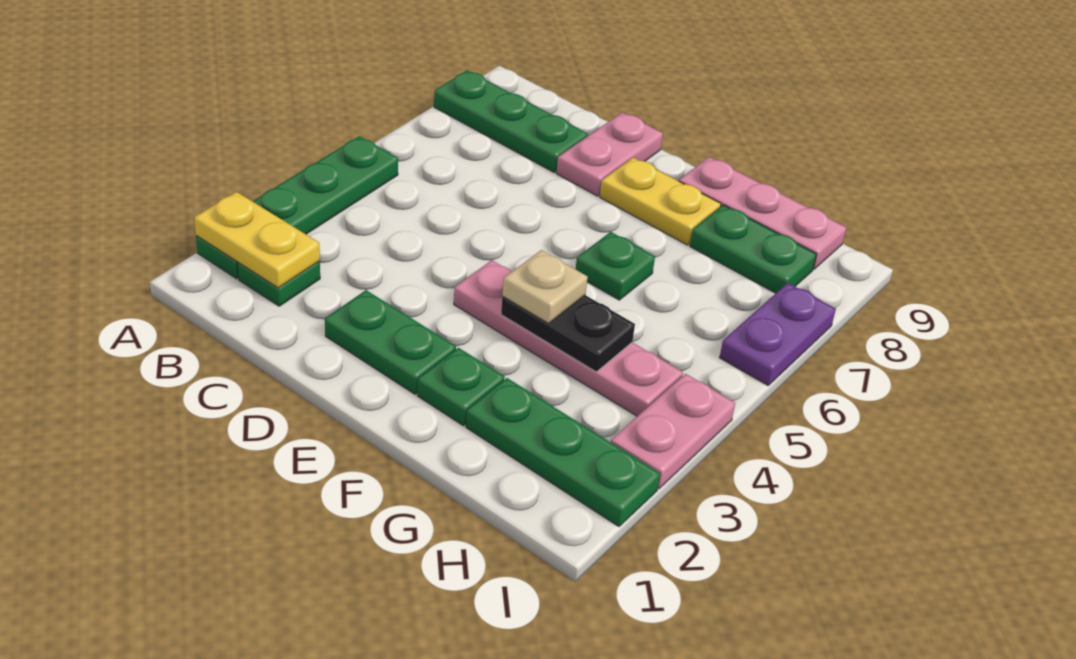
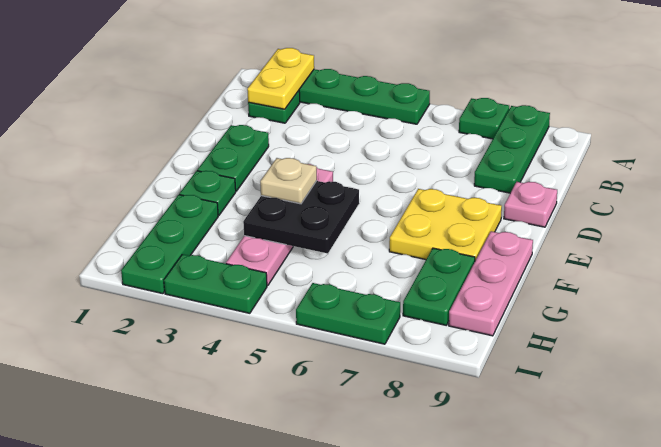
pink 1x2 plate [556,112,663,196] -> pink 1x1 plate [504,182,557,227]
yellow 1x2 plate [600,158,721,245] -> yellow 2x2 plate [389,189,502,261]
black 1x2 plate [501,295,635,372] -> black 2x2 plate [243,181,359,254]
green 1x1 plate [576,232,655,300] -> green 1x1 plate moved to [459,98,509,139]
pink 1x2 plate [611,374,735,489] -> green 1x2 plate [164,254,267,313]
purple 1x2 plate [720,283,836,385] -> green 1x2 plate [296,283,400,344]

